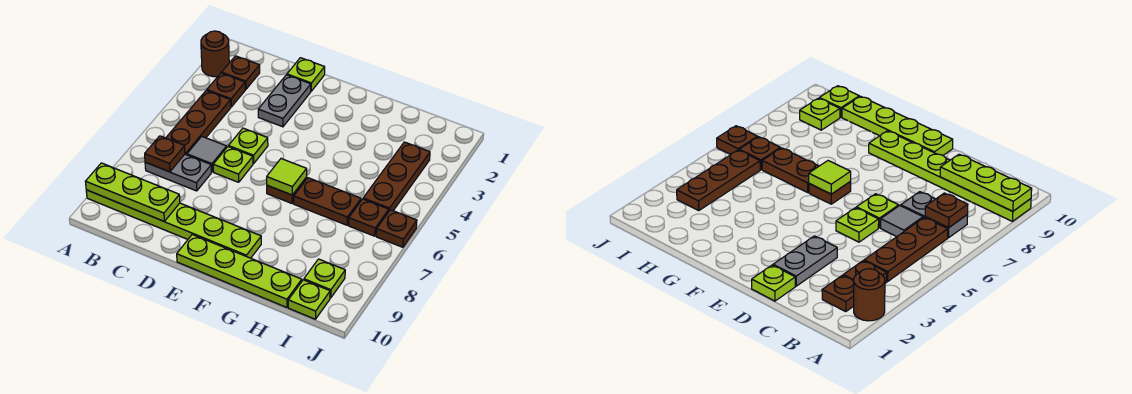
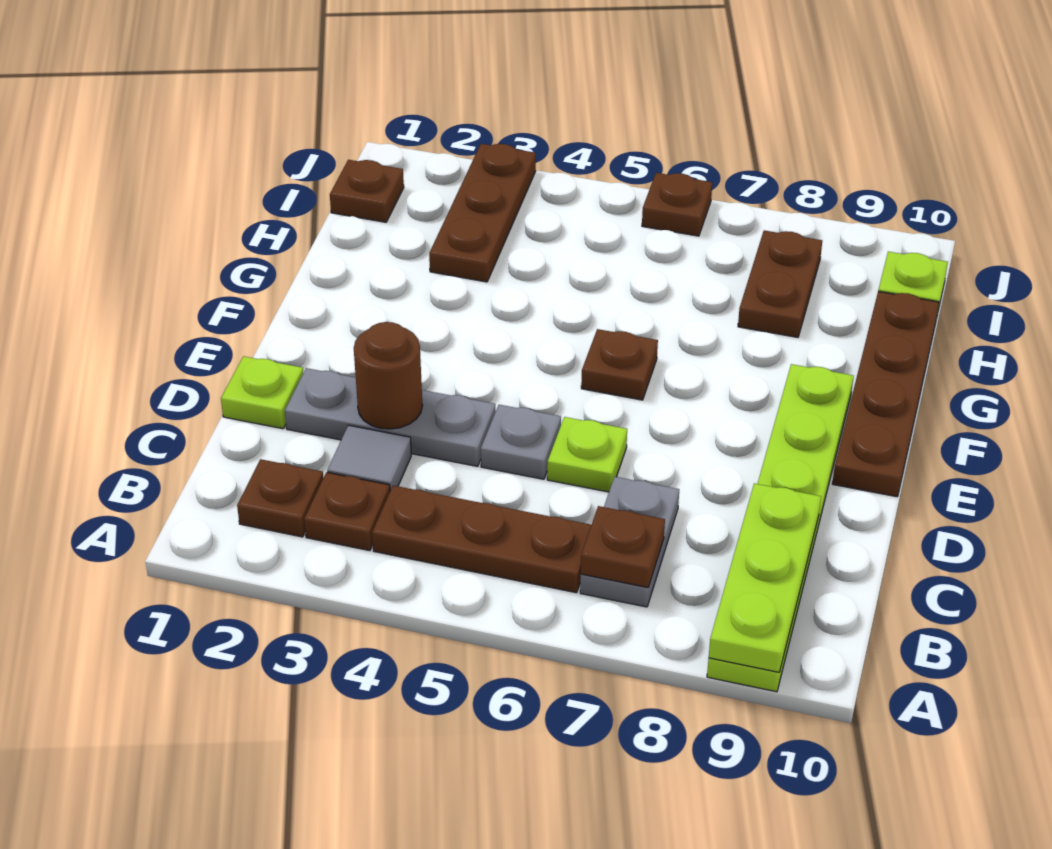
brown 1x1 round brick [201,31,229,77] -> brown 1x1 round brick moved to [354,322,422,429]
grey 1x1 tile [187,136,227,172] -> grey 1x1 tile moved to [327,425,411,491]
grey 1x2 plate [258,75,311,127] -> grey 1x3 plate [285,368,496,467]
lime 1x1 plate [229,128,268,163] -> grey 1x1 plate [481,405,561,479]
lime 1x4 plate [177,235,302,307] -> brown 1x4 plate [832,291,939,497]
lime 1x1 tile [267,159,307,195] -> none
brown 1x2 plate [294,178,361,225] -> brown 1x2 plate moved to [738,230,822,337]
brown 1x3 plate [363,142,430,211] -> brown 1x3 plate turned to [429,144,536,282]
brown 1x1 plate [348,199,389,236] -> brown 1x1 plate moved to [330,160,404,222]
lime 1x1 plate [304,259,345,298] -> none

